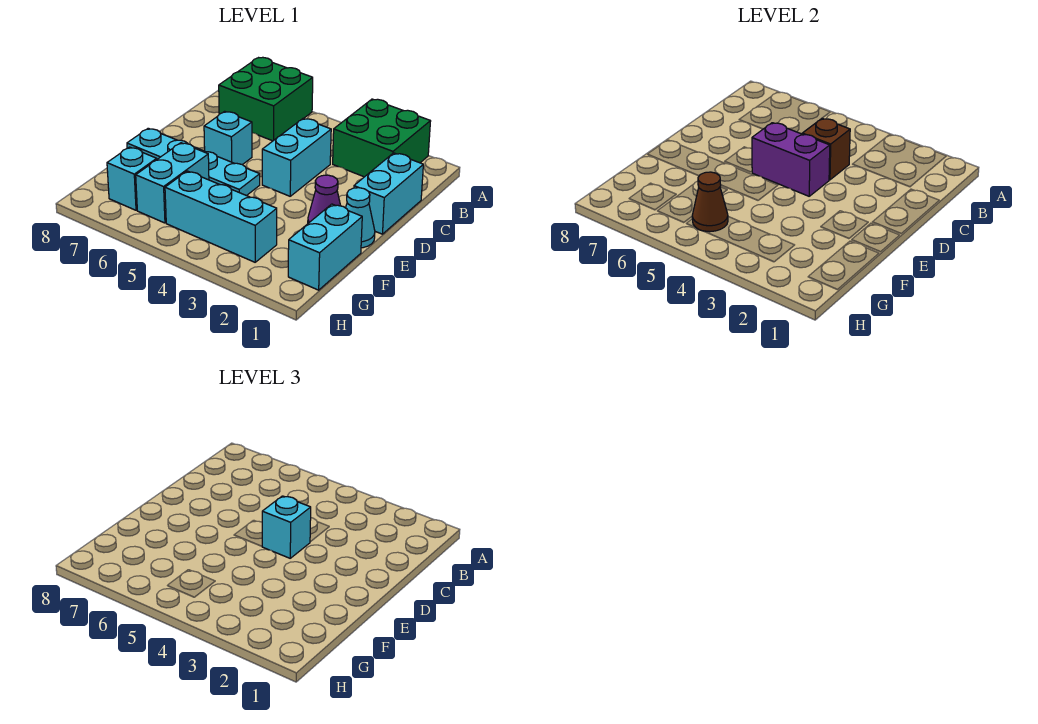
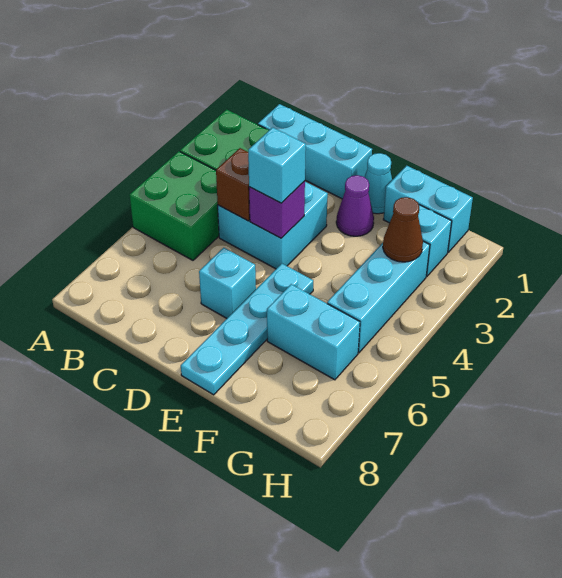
green 2x2 brick [219,57,313,141] -> green 2x2 brick moved to [130,151,219,260]
cyan 1x2 brick [354,153,423,234] -> cyan 1x3 brick [258,104,372,199]
cyan 1x2 brick [262,118,331,196] -> cyan 2x2 brick [218,182,328,269]
purple 1x2 brick [752,123,830,196] -> purple 1x1 brick [249,181,305,238]
brown 1x1 cone [692,172,728,232] -> brown 1x1 cone moved to [383,197,423,262]
cyan 1x1 brick [107,147,157,210] -> cyan 1x1 brick moved to [418,205,452,276]

